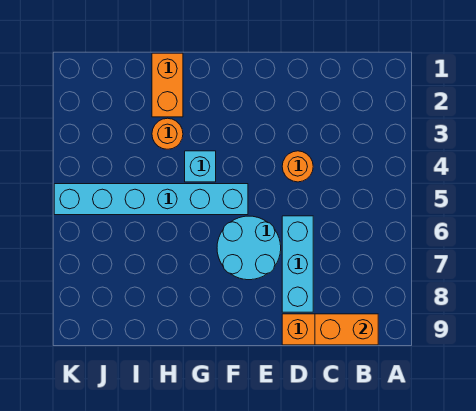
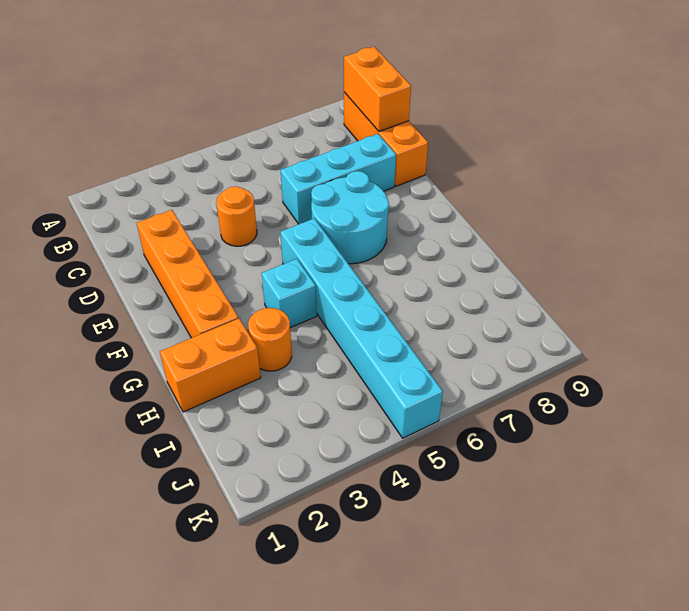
none -> orange 1x4 brick [137,210,239,338]

